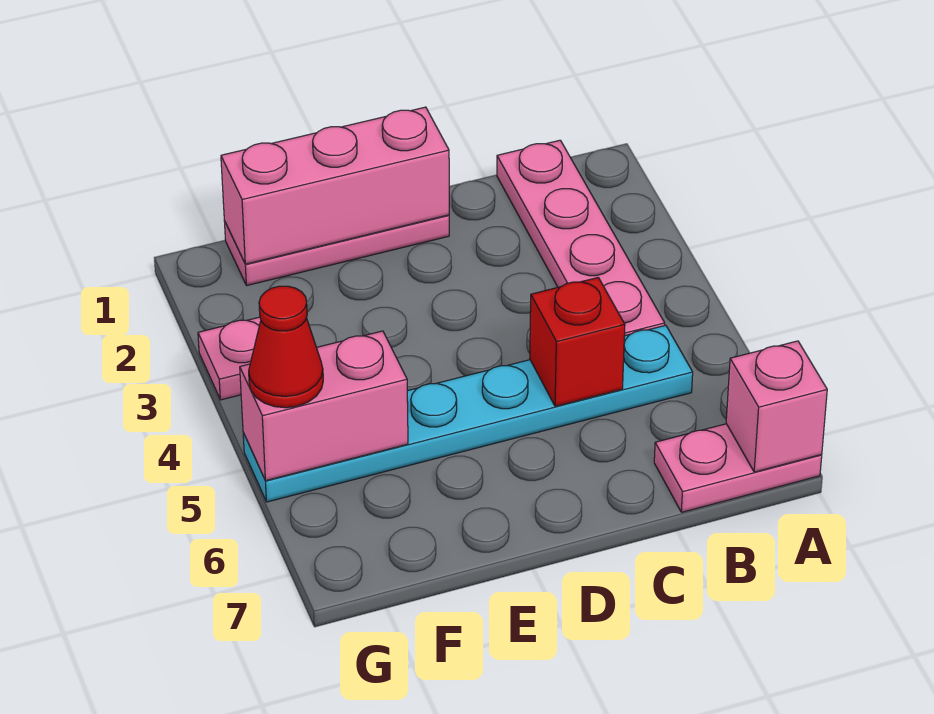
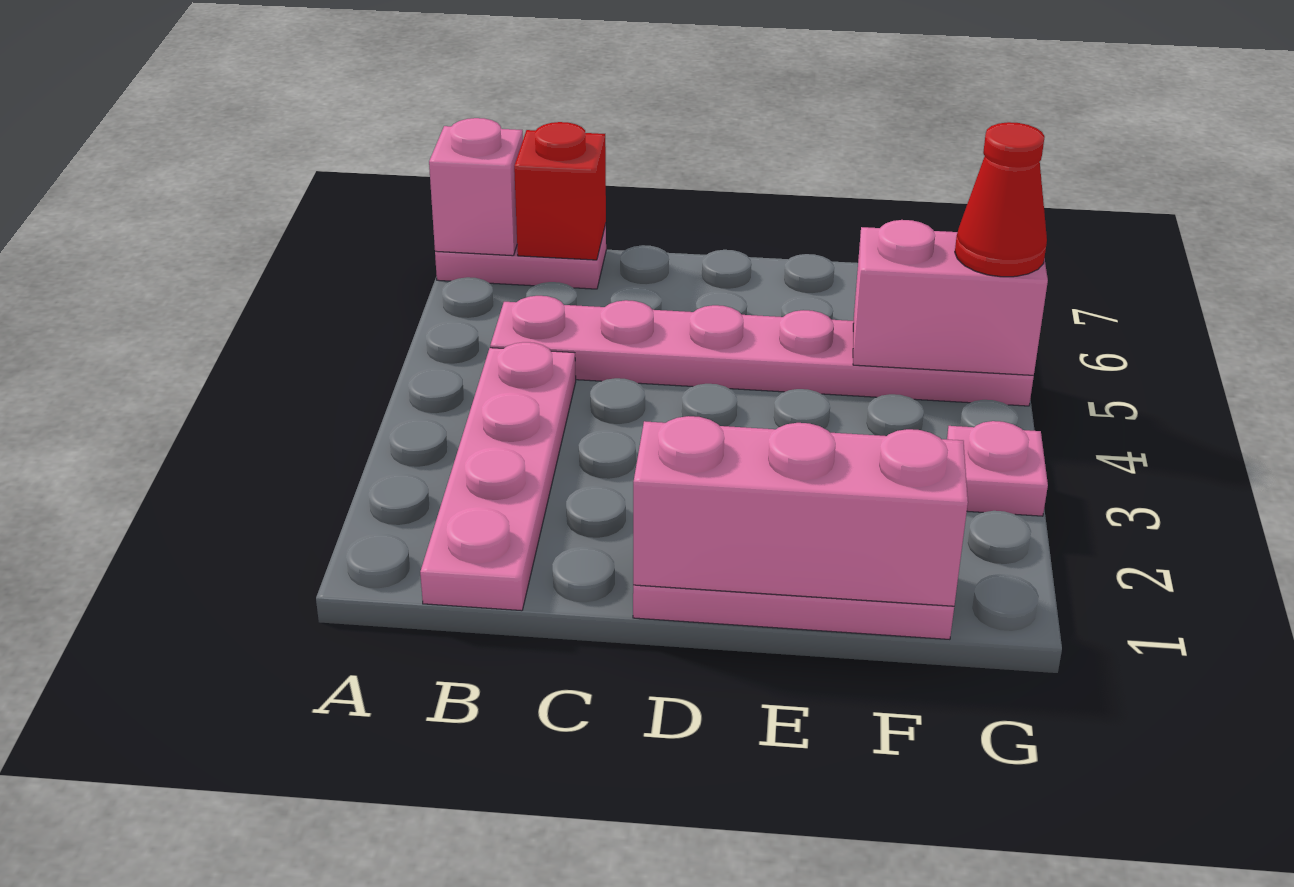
cyan 1x6 plate [243,325,693,502] -> pink 1x6 plate [490,296,1034,406]
red 1x1 brick [530,278,625,406] -> red 1x1 brick moved to [514,122,606,260]

